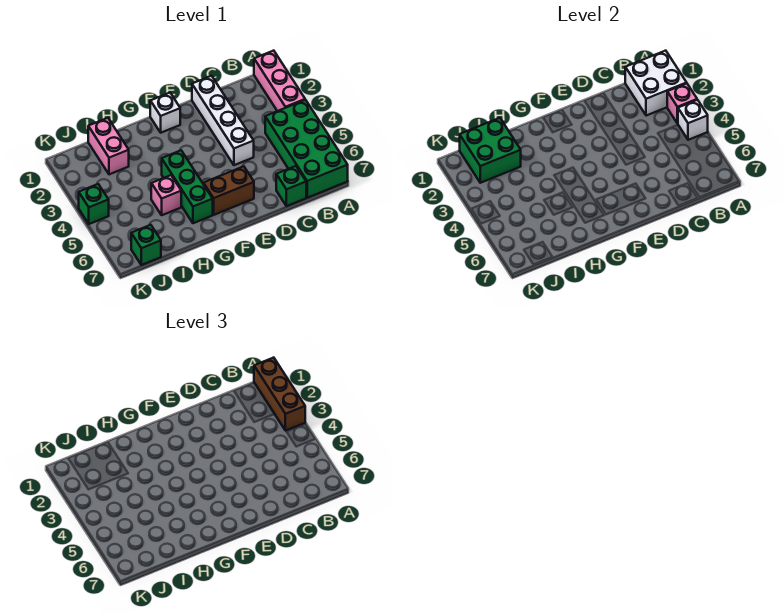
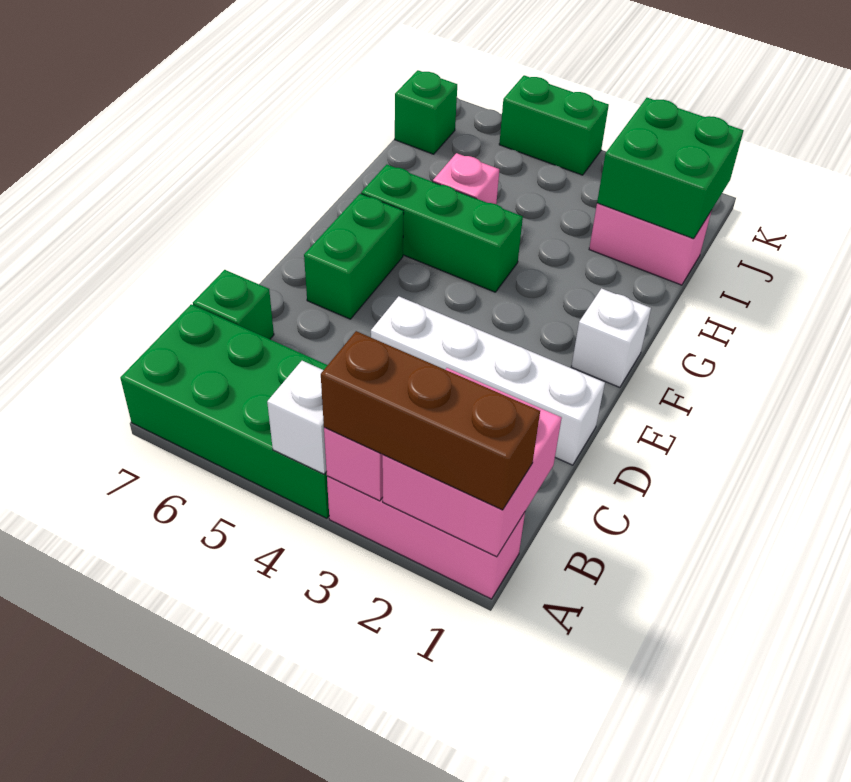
white 2x2 brick [625,51,687,116] -> pink 2x2 brick [382,368,562,557]
brown 1x2 brick [204,166,254,215] -> green 1x2 brick [304,194,404,319]
green 1x1 brick [79,184,109,224] -> green 1x2 brick [499,75,609,175]

